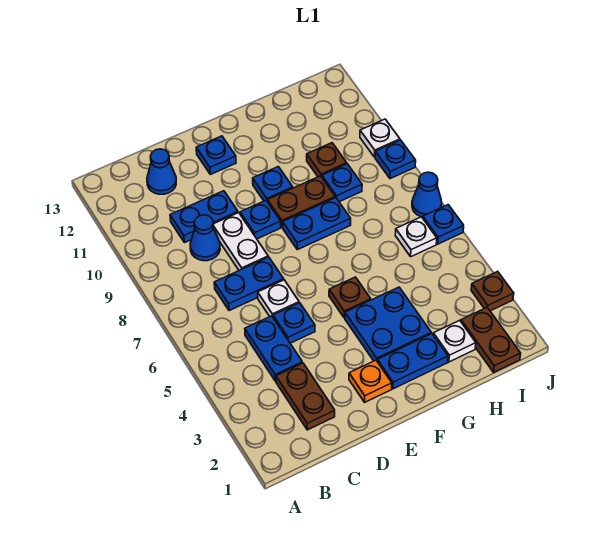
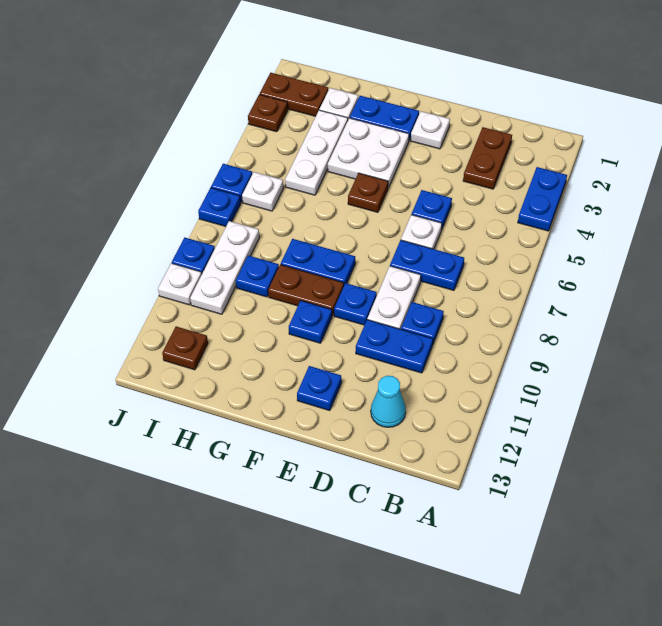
blue 1x2 plate [245,316,302,381] -> blue 1x2 plate moved to [518,167,567,231]
blue 1x1 cone [190,215,220,261] -> blue 1x1 plate [401,302,444,343]
blue 1x1 cone [147,149,176,194] -> cyan 1x1 cone [371,376,406,427]
orange 1x1 plate [349,360,392,402] -> white 1x1 plate [411,111,450,149]
blue 2x2 plate [345,287,431,361] -> white 2x2 plate [328,118,409,188]
none -> white 1x3 plate [285,110,348,195]
brown 1x1 plate [307,143,347,177] -> brown 1x1 plate moved to [162,326,208,370]
brown 1x2 plate [461,307,521,372] -> brown 1x2 plate turned to [260,73,328,116]
none -> white 1x3 plate [190,221,260,314]
blue 1x1 cone [412,172,442,217] -> blue 1x1 plate [198,188,241,226]

